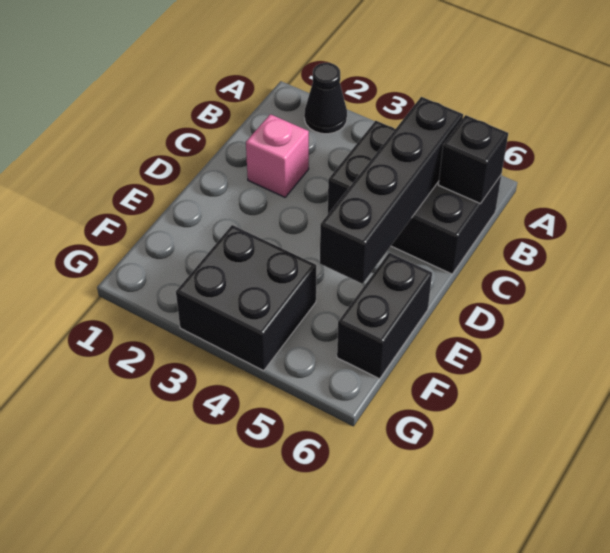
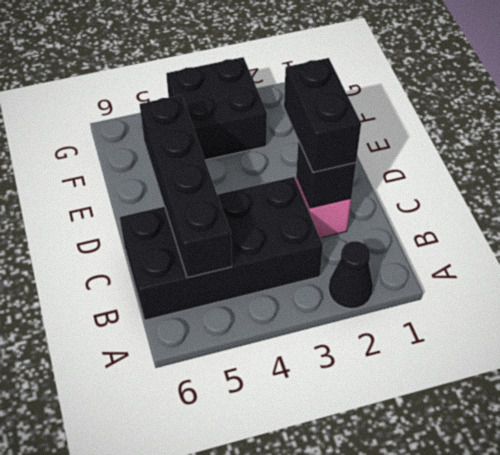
black 2x3 brick [328,121,501,274] -> black 2x4 brick [120,177,323,320]
black 1x1 brick [439,115,508,204] -> black 1x1 brick moved to [296,141,356,208]
black 1x2 brick [337,253,432,379] -> black 1x2 brick moved to [284,58,361,172]

